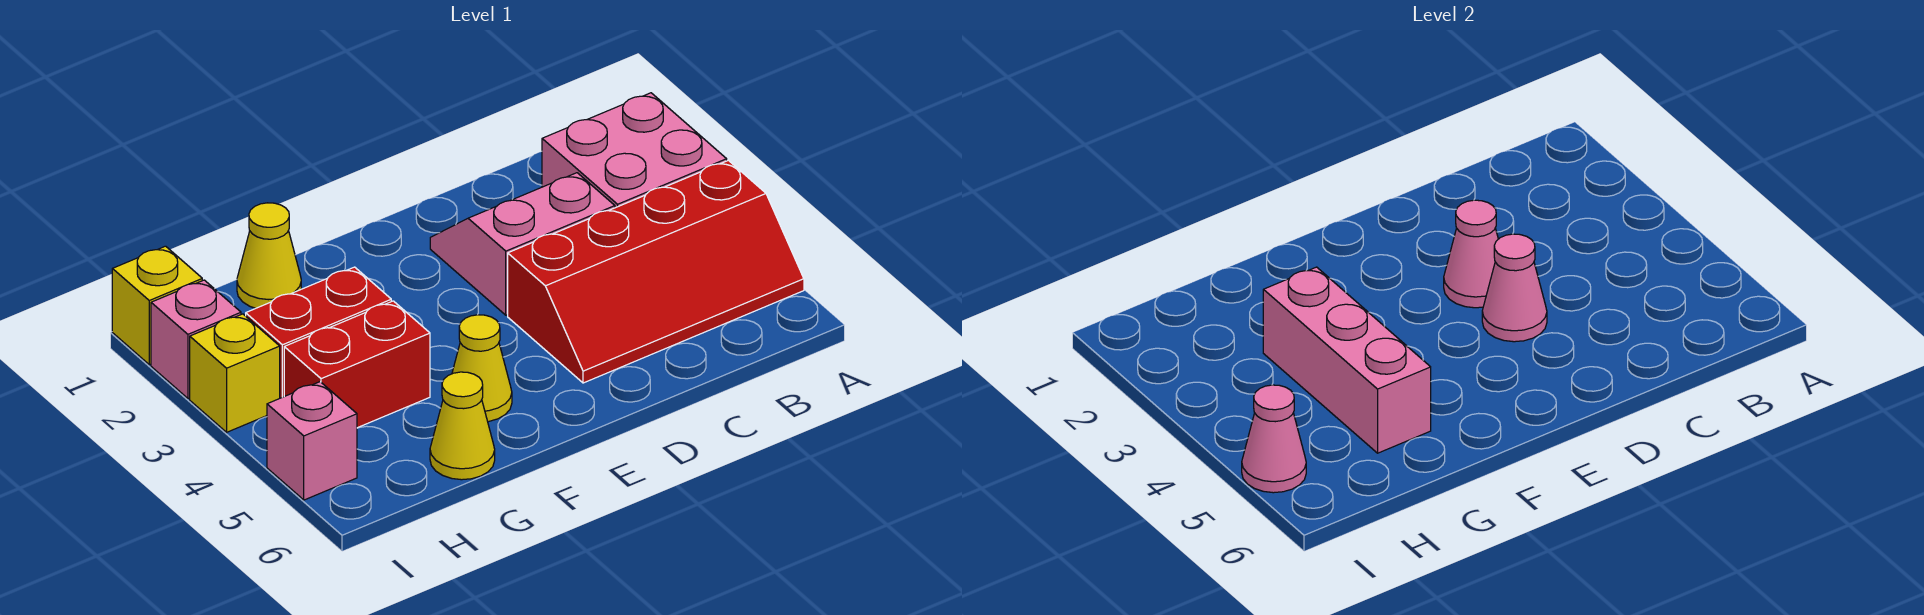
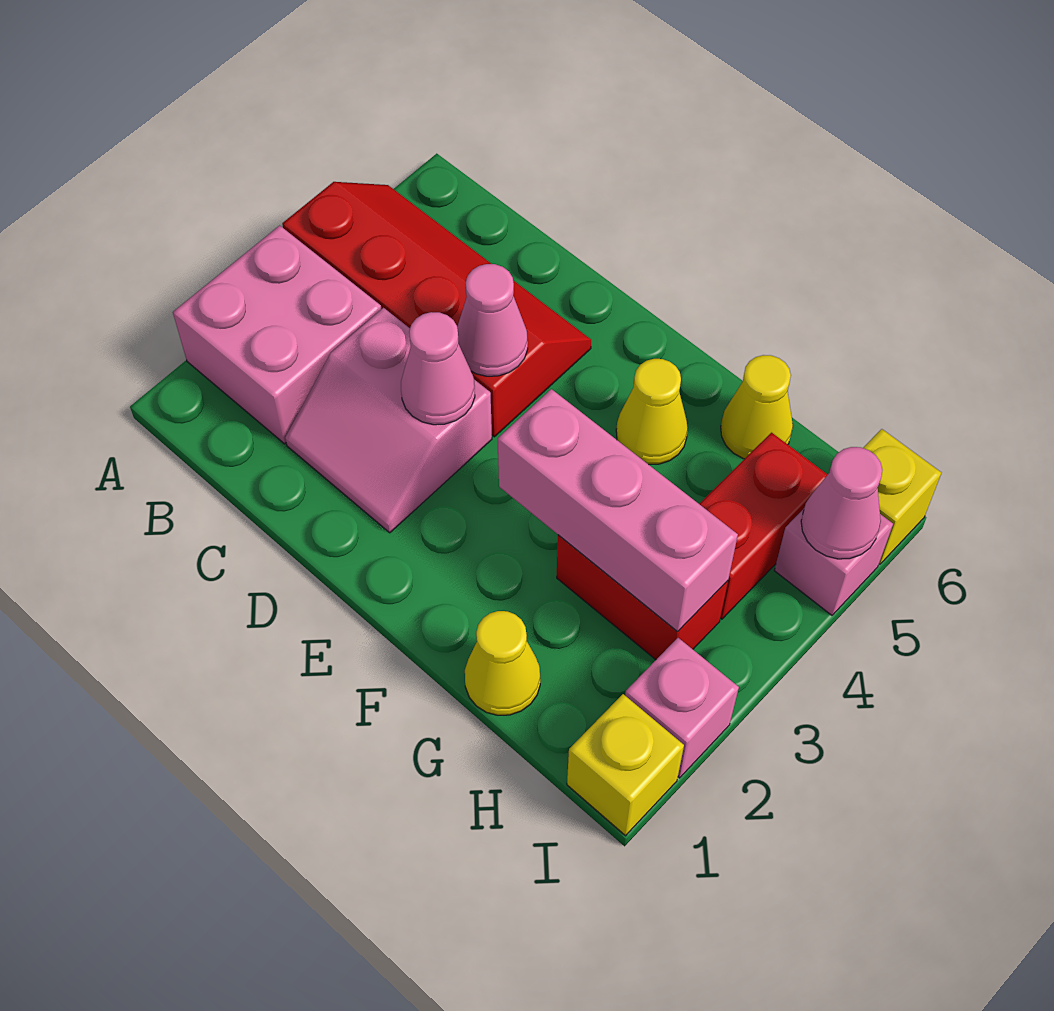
pink 1x3 brick [1263,267,1431,453] -> pink 1x3 brick turned to [498,389,738,631]
red 1x2 brick [284,301,430,428] -> red 1x2 brick turned to [700,433,828,619]
yellow 1x1 brick [190,314,280,432] -> yellow 1x1 brick moved to [863,429,941,564]

